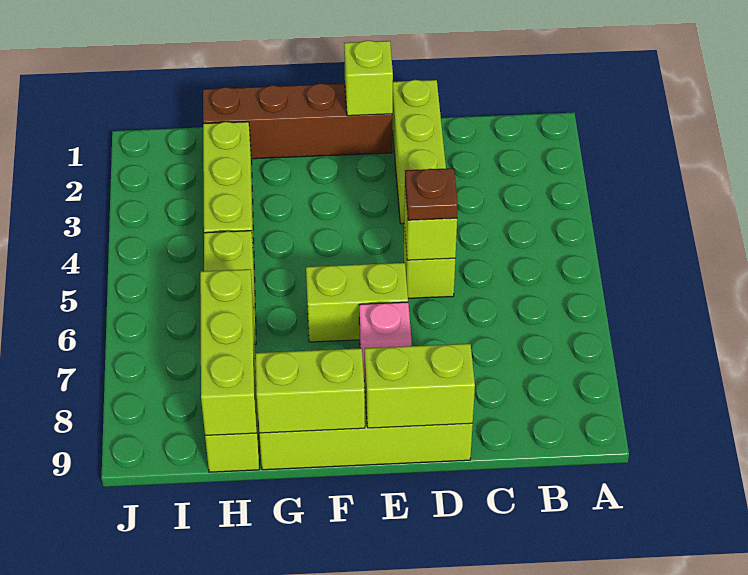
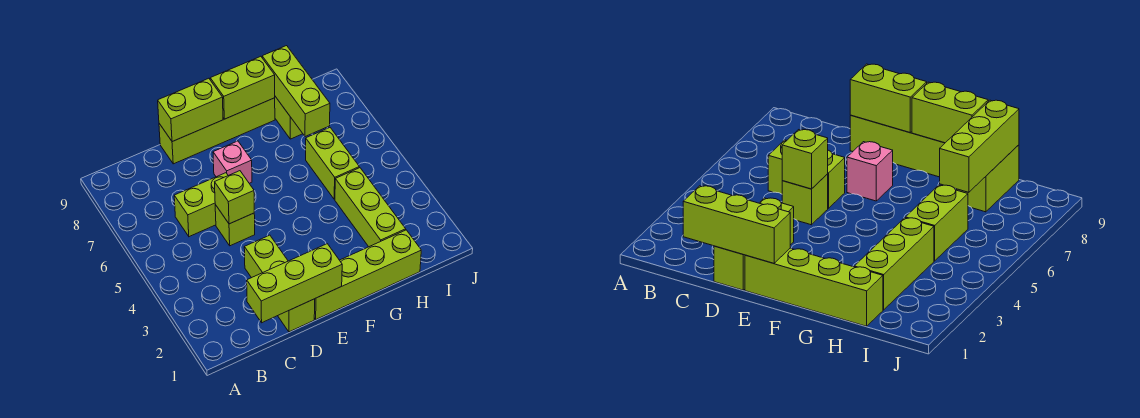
brown 1x1 plate [405,168,458,220] -> none
brown 1x4 brick [203,83,392,159] -> lime 1x4 brick [314,230,421,319]
lime 1x1 brick [344,40,393,116] -> lime 1x3 brick [247,244,342,323]
lime 1x2 brick [306,263,408,342] -> lime 1x2 brick moved to [174,173,228,237]

